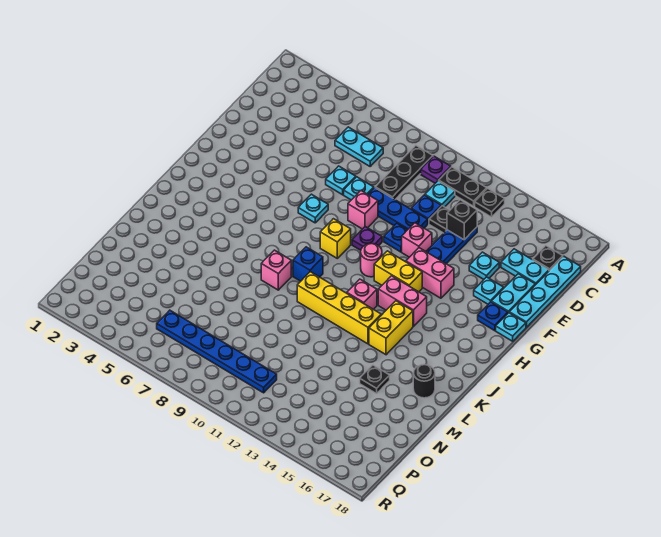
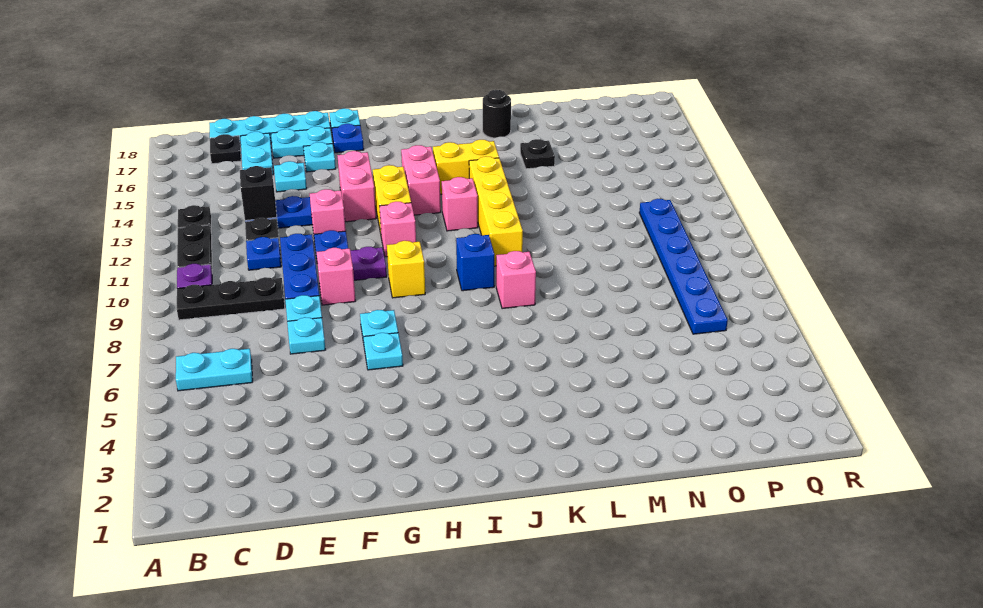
cyan 1x2 plate [335,127,383,166] -> cyan 1x2 plate turned to [176,349,253,391]
cyan 1x1 plate [425,181,455,207] -> cyan 1x1 plate moved to [363,333,403,370]
pink 1x1 round brick [361,243,382,277] -> pink 1x1 brick [379,202,416,257]

